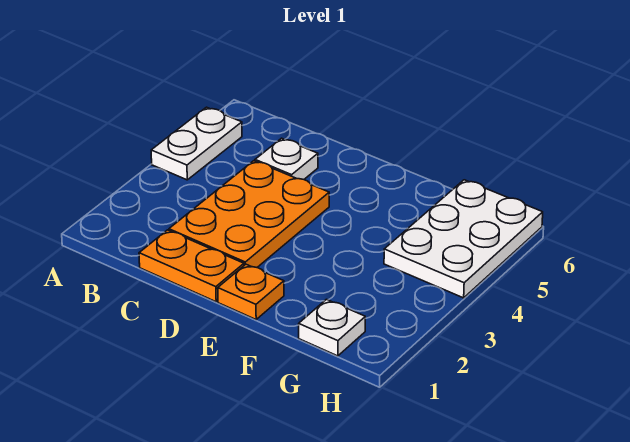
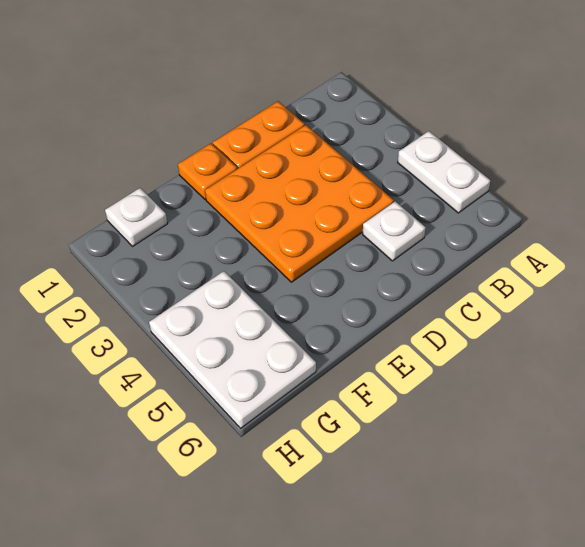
orange 2x3 plate [169,161,329,267] -> orange 3x3 plate [205,125,394,282]

